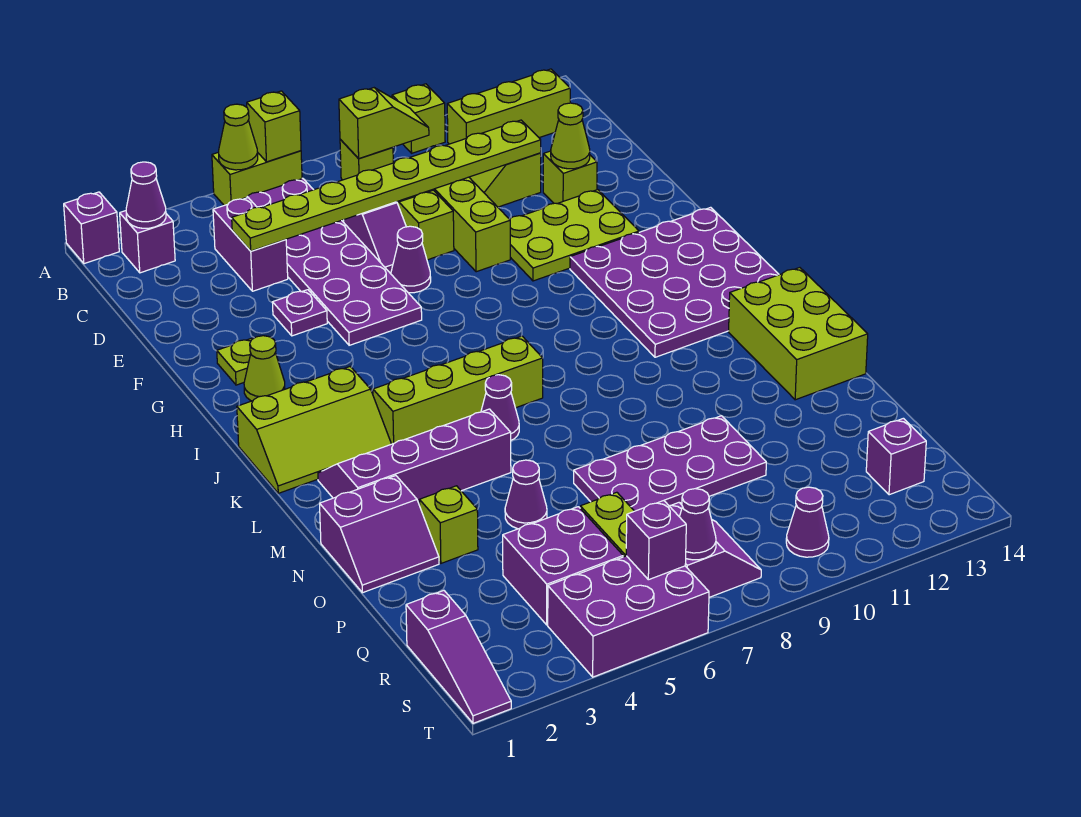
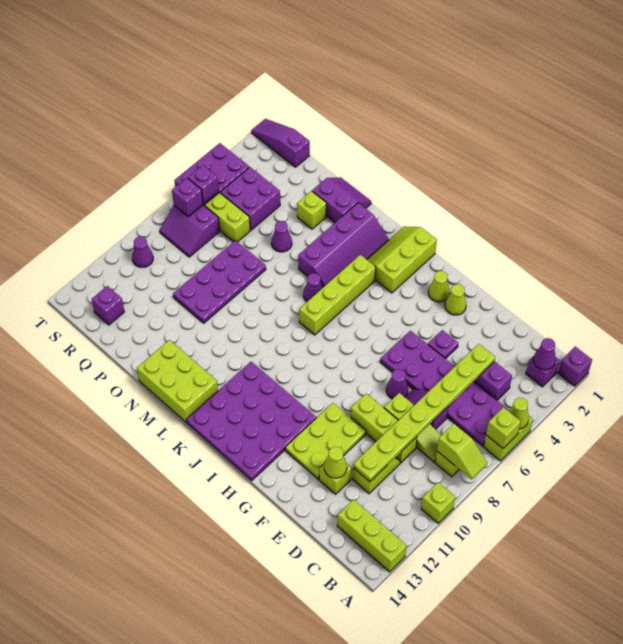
lime 1x2 slope [339,88,429,159] -> lime 1x2 slope turned to [437,424,487,480]
lime 1x3 brick [447,69,570,144] -> lime 1x3 brick turned to [337,500,407,572]
lime 1x1 plate [217,338,253,385] -> lime 1x1 cone [445,284,466,315]
purple 2x2 slope [320,476,439,593] -> purple 2x2 slope turned to [312,177,371,223]
purple 1x1 cone [680,489,716,560] -> purple 1x1 brick [172,178,203,217]

